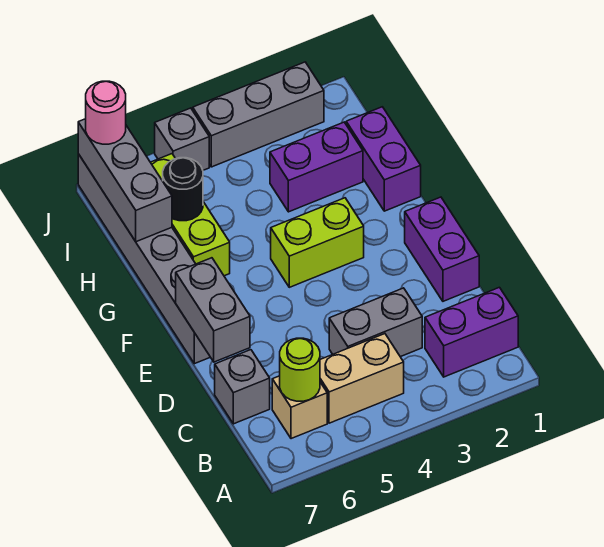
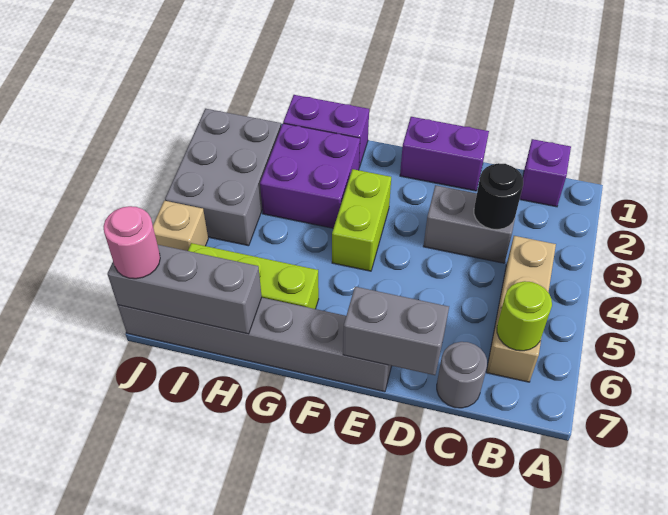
purple 1x2 brick [425,287,518,377] -> purple 1x1 brick [520,139,571,207]
grey 1x2 brick [329,288,422,357] -> grey 1x2 brick turned to [423,185,515,263]
grey 1x1 brick [215,350,270,424] -> grey 1x1 round brick [437,342,487,408]
purple 1x2 brick [270,122,363,212] -> purple 2x2 brick [260,123,360,228]
black 1x1 round brick [163,158,203,221] -> black 1x1 round brick moved to [474,163,523,230]
grey 1x3 brick [193,62,324,167] -> grey 2x3 brick [165,109,281,246]
grey 1x1 brick [155,108,209,170] -> tan 1x1 brick [153,201,208,251]

